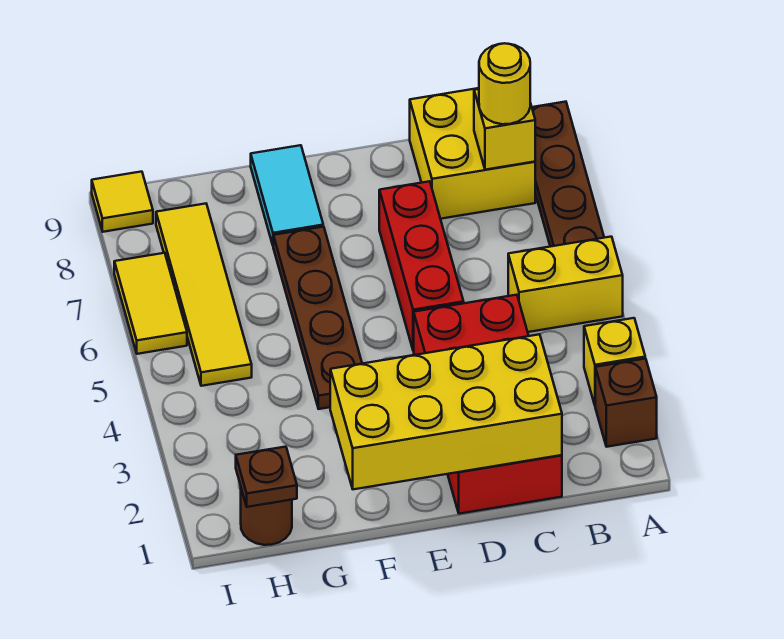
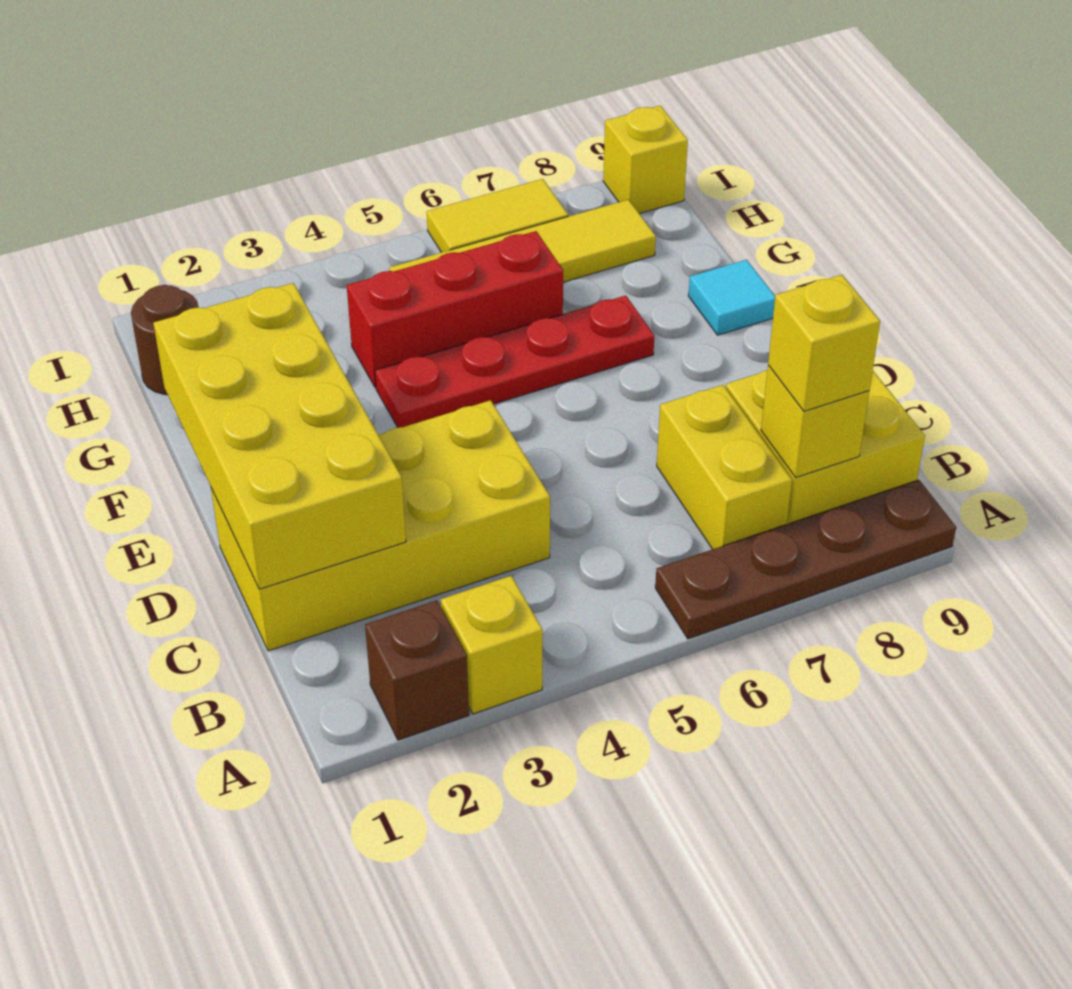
yellow 1x2 brick [508,237,623,332] -> yellow 1x2 brick moved to [657,385,792,549]
yellow 1x1 round brick [479,43,530,124] -> yellow 1x1 brick [768,275,880,411]
red 2x4 brick [414,295,562,514] -> yellow 2x4 brick [211,400,550,651]
red 1x3 brick [379,181,464,351] -> red 1x3 brick moved to [347,231,563,388]
brown 1x4 plate [273,227,362,409] -> red 1x4 plate [375,296,654,428]
cyan 1x2 tile [251,145,323,245] -> cyan 1x1 tile [688,260,775,335]
brown 1x1 plate [236,447,297,507] -> none
yellow 1x1 tile [92,172,153,232] -> yellow 1x1 brick [603,106,688,214]

